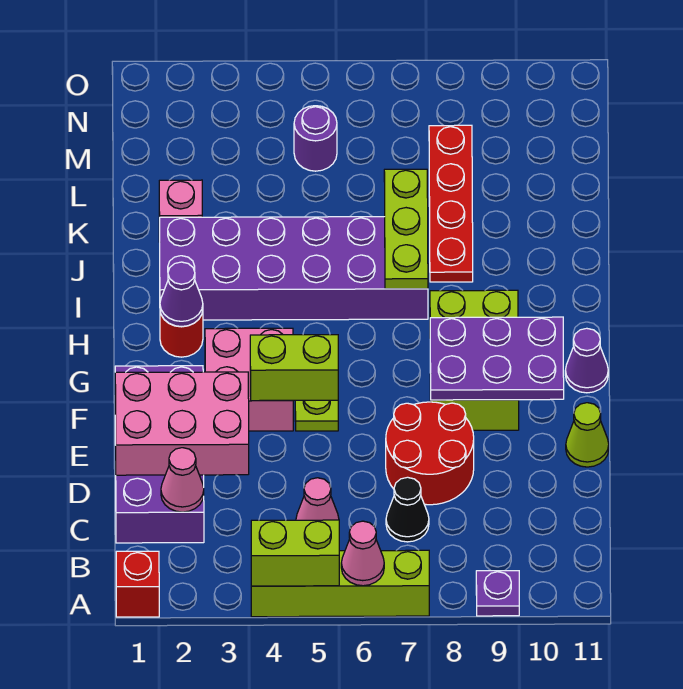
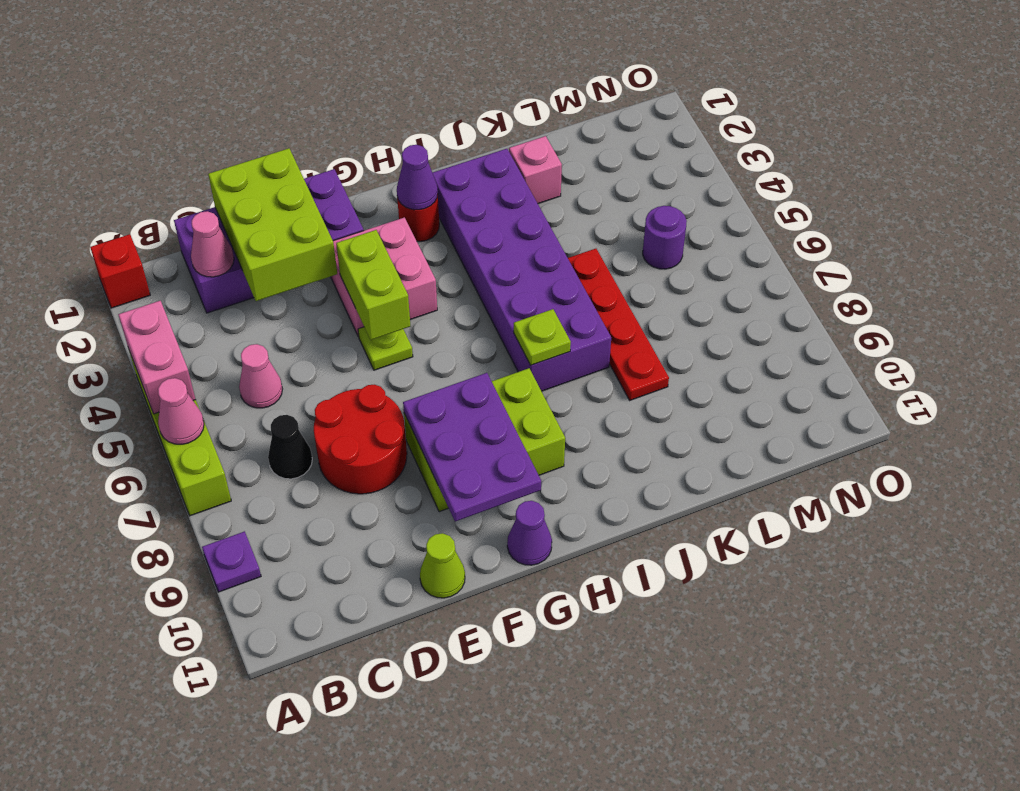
lime 1x2 brick [251,520,339,586] -> pink 1x2 brick [118,301,196,414]
pink 2x3 brick [115,372,249,475] -> lime 2x3 brick [208,148,337,301]
lime 1x3 plate [384,169,428,289] -> lime 1x1 plate [514,309,571,365]
red 1x4 plate [429,125,473,282] -> red 1x4 plate turned to [568,249,669,400]

